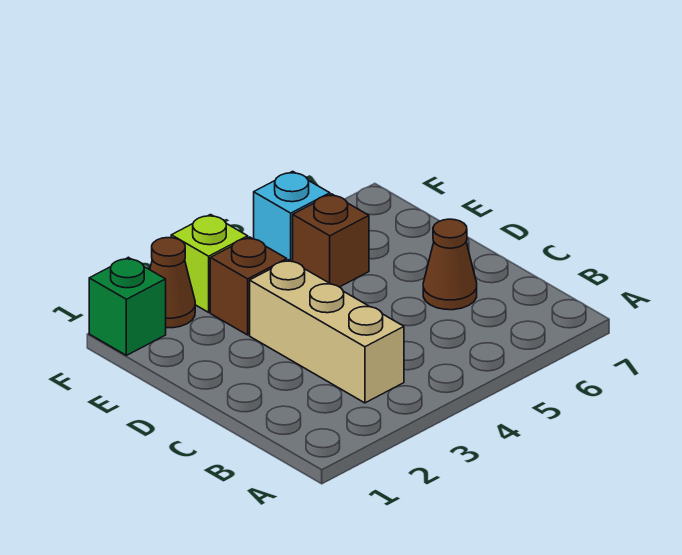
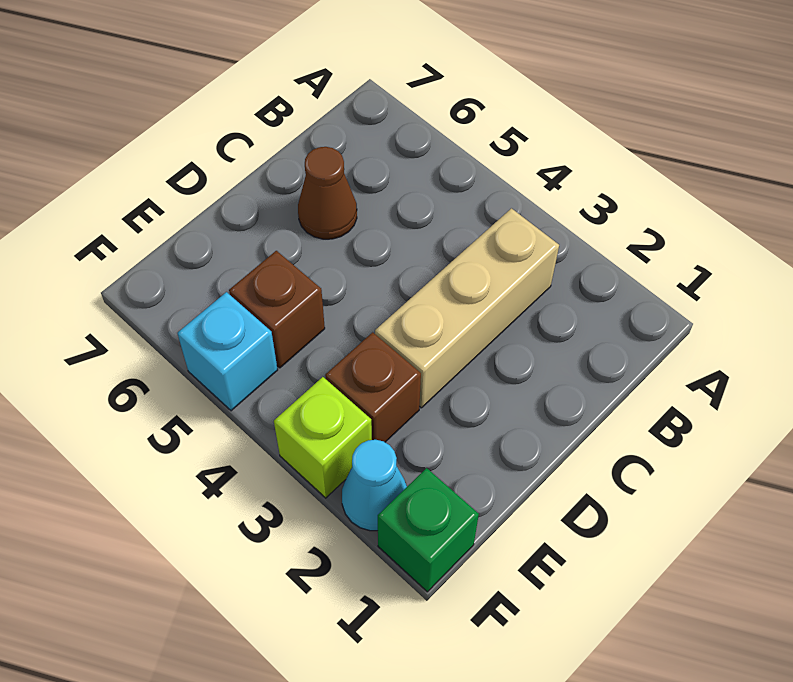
brown 1x1 cone [150,238,195,328] -> cyan 1x1 cone [342,440,407,531]

